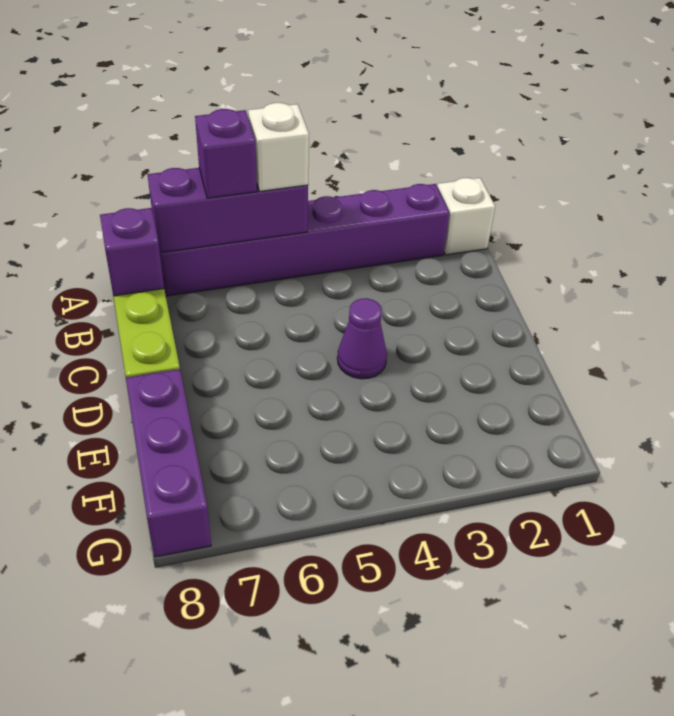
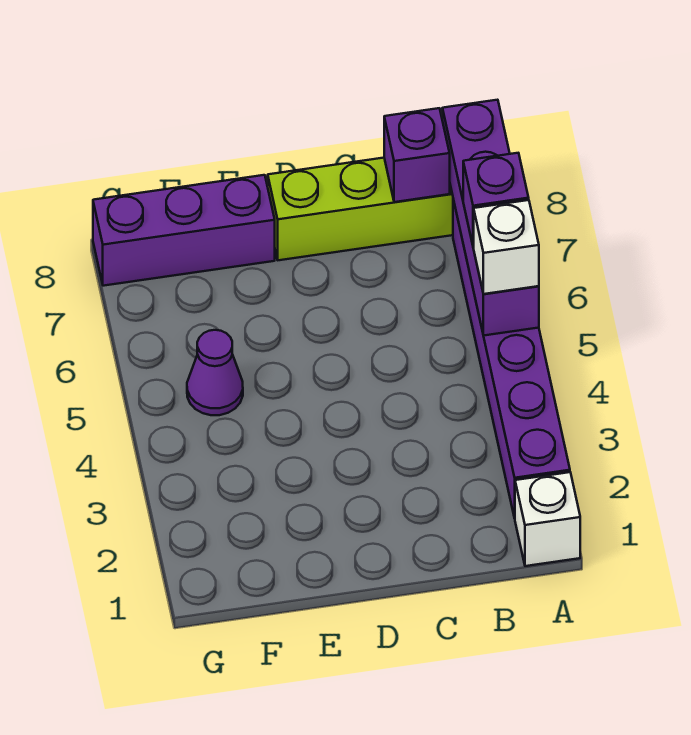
purple 1x3 brick [147,168,308,253] -> purple 1x4 brick [442,100,539,336]
purple 1x1 cone [337,298,387,379] -> purple 1x1 cone moved to [187,330,243,415]

